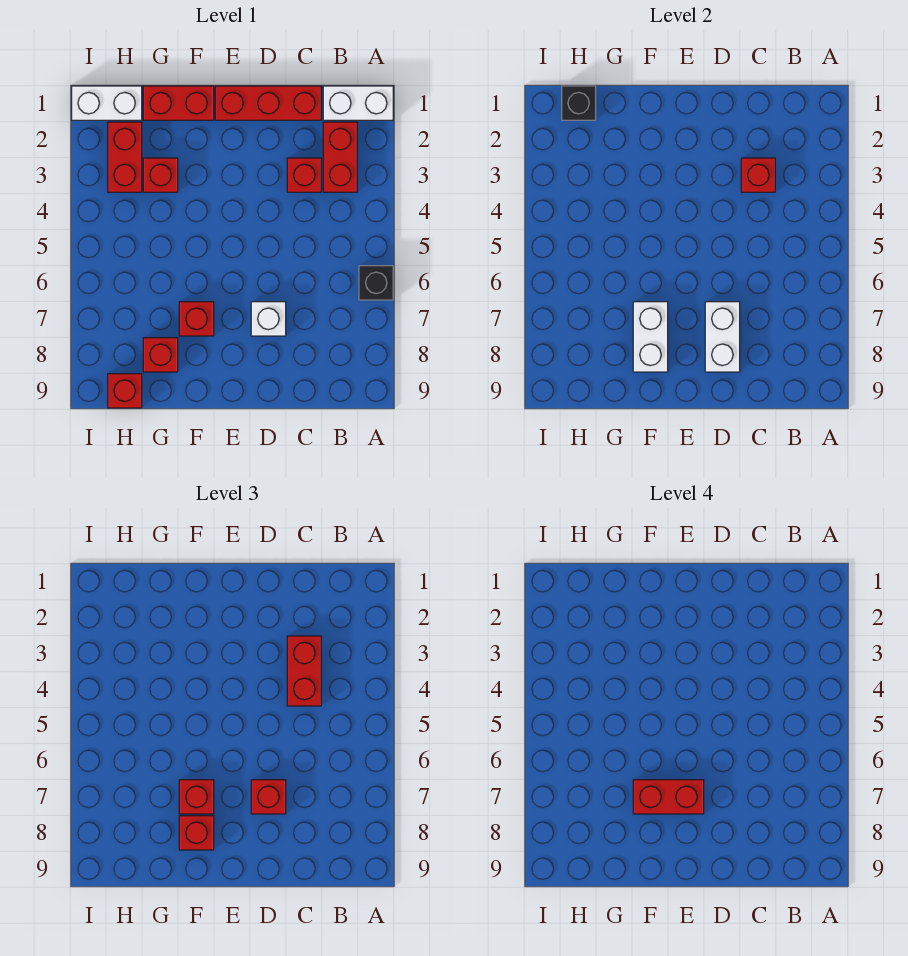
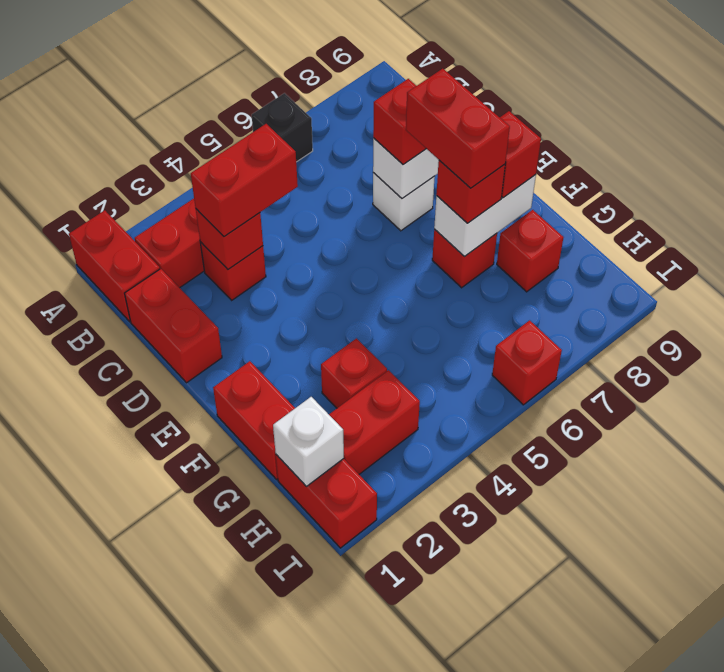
white 1x2 brick [323,86,393,120] -> red 1x2 brick [69,210,160,322]
red 1x3 brick [215,86,321,120] -> red 1x2 brick [125,269,222,383]
white 1x2 brick [72,86,142,120] -> red 1x2 brick [276,455,377,548]
black 1x1 brick [562,86,596,120] -> white 1x1 brick [273,397,344,486]
red 1x1 brick [108,374,142,408] -> red 1x1 brick moved to [492,320,562,405]

